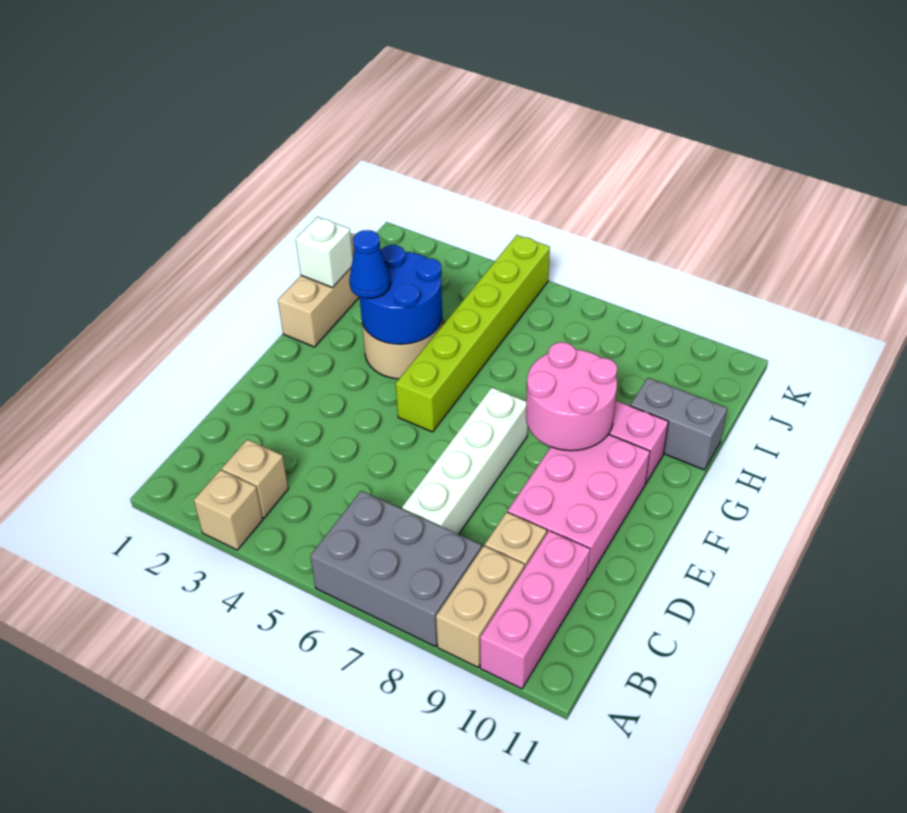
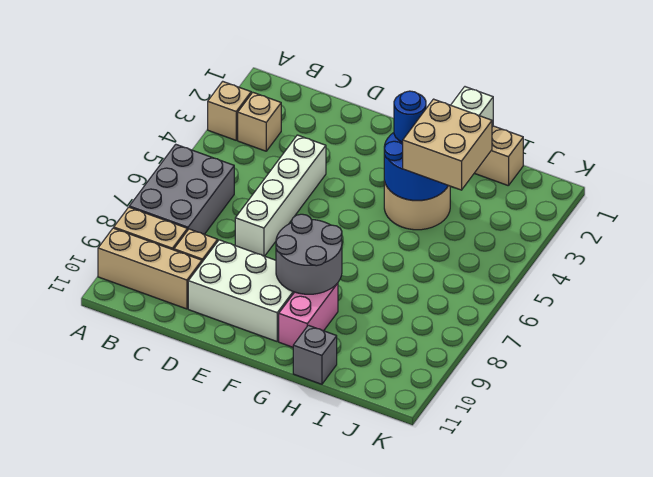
pink 1x3 brick [480,531,590,689] -> tan 1x3 brick [98,228,202,309]
white 1x4 brick [402,387,528,534] -> white 1x4 brick turned to [235,135,326,256]
pink 2x3 brick [508,434,650,580] -> white 2x3 brick [188,240,294,341]
lime 1x6 brick [396,235,550,432] -> none
pink 2x2 round brick [526,342,617,451] -> grey 2x2 round brick [276,214,342,294]
blue 1x1 cone [349,230,391,298] -> blue 1x1 round brick [394,91,426,142]
none -> tan 2x2 brick [403,99,492,190]
grey 1x2 brick [630,378,727,470] -> grey 1x1 brick [293,325,337,384]

